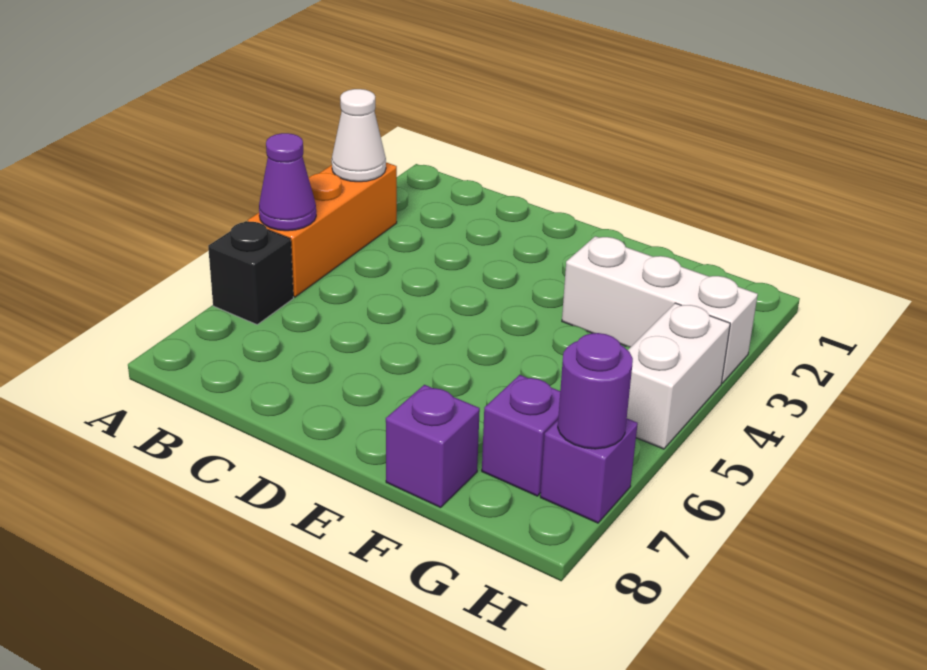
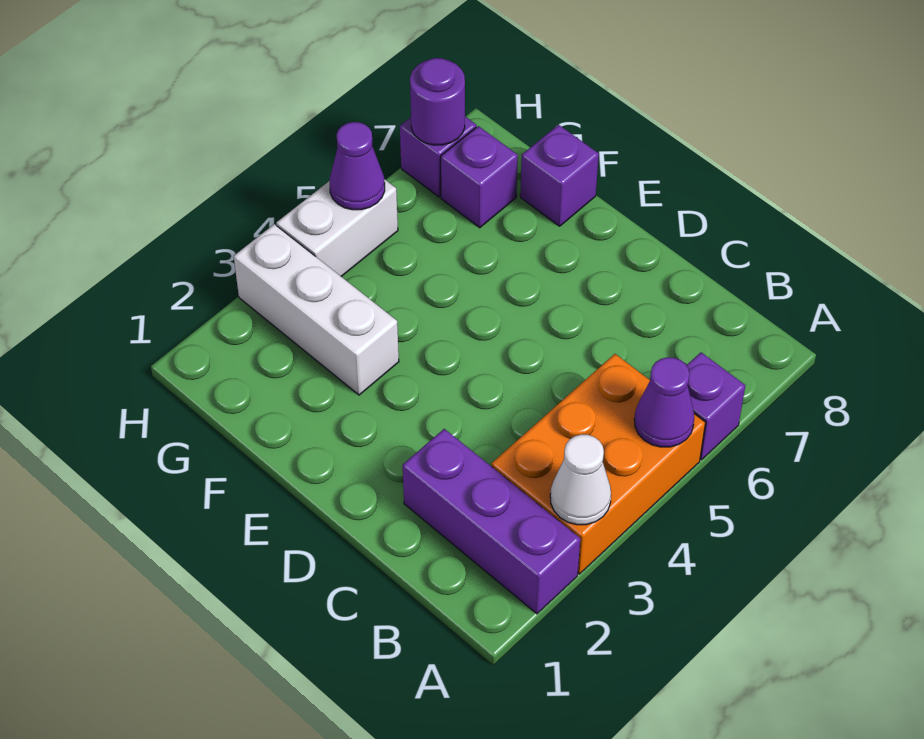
none -> purple 1x3 brick [403,429,580,614]
orange 1x3 brick [248,162,397,297] -> orange 2x3 brick [491,354,706,574]
black 1x1 brick [208,221,293,325] -> purple 1x1 brick [686,353,745,460]
none -> purple 1x1 cone [330,122,385,210]

